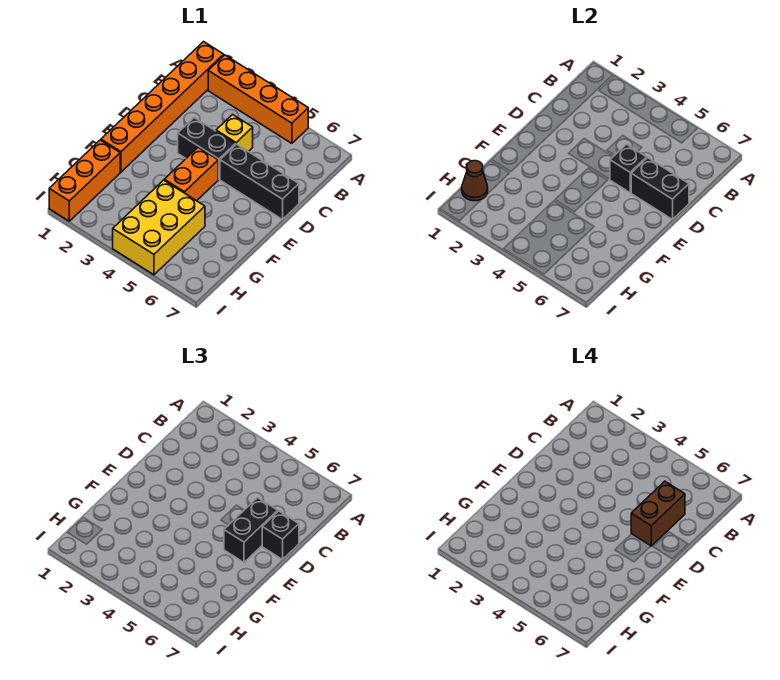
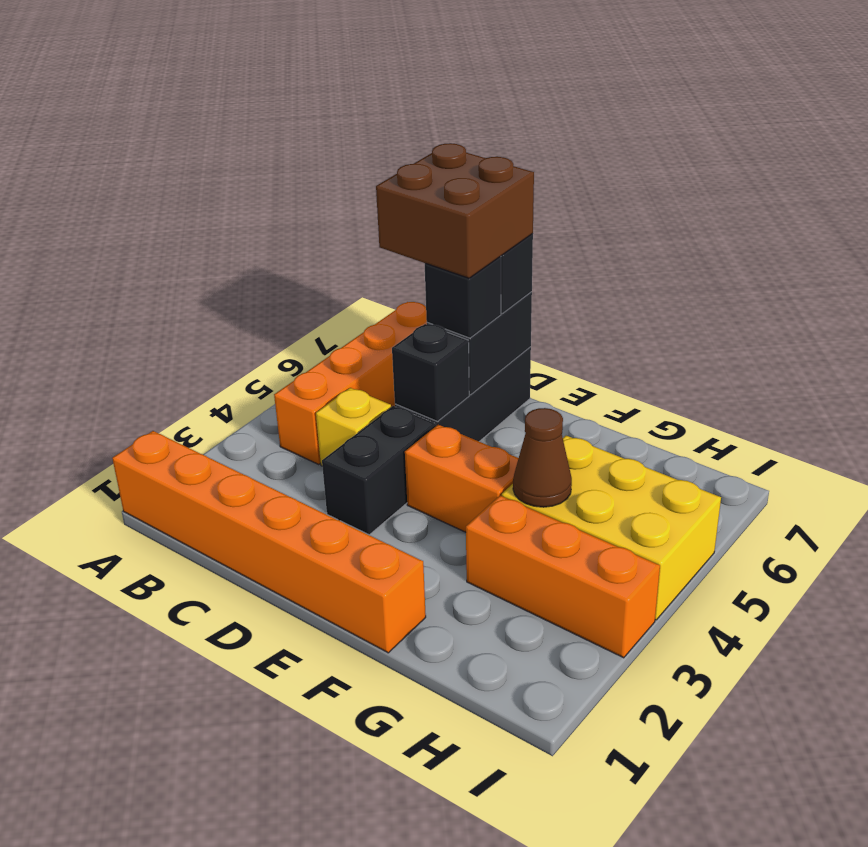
orange 1x4 brick [208,55,308,143] -> orange 1x4 brick moved to [274,302,427,465]
brown 1x2 brick [631,481,685,546] -> brown 2x2 brick [376,143,534,278]
black 1x2 brick [224,498,278,562] -> black 1x1 brick [425,256,501,338]
orange 1x3 brick [49,140,120,221] -> orange 1x3 brick moved to [466,496,660,658]
brown 1x1 cone [462,161,488,201] -> brown 1x1 cone moved to [513,408,572,507]

